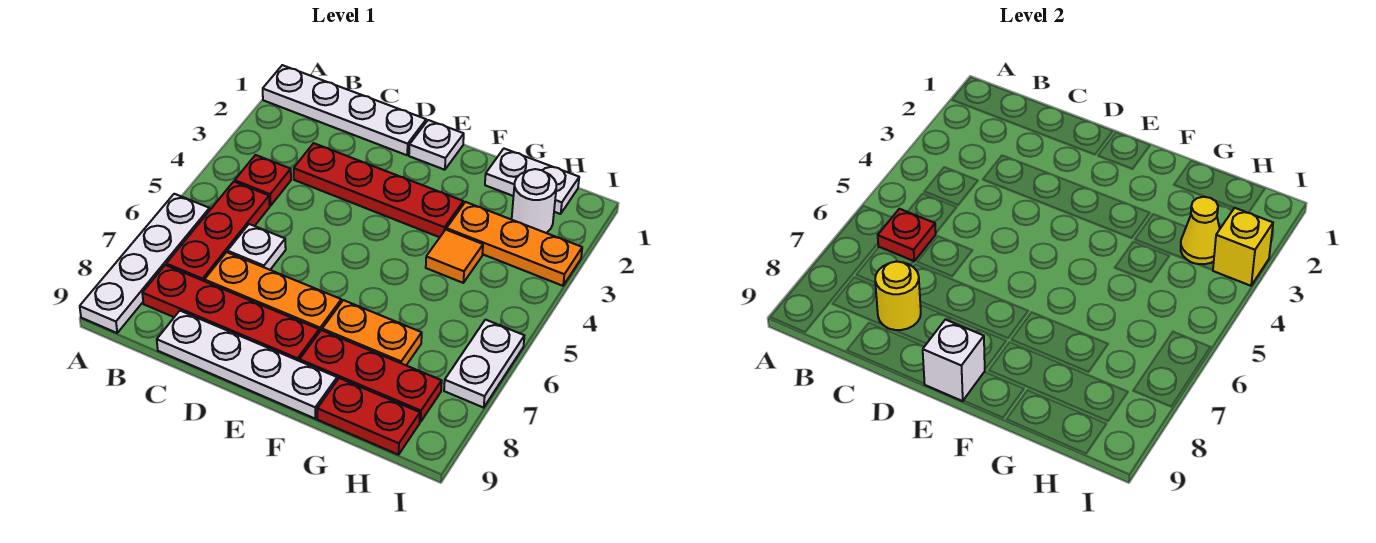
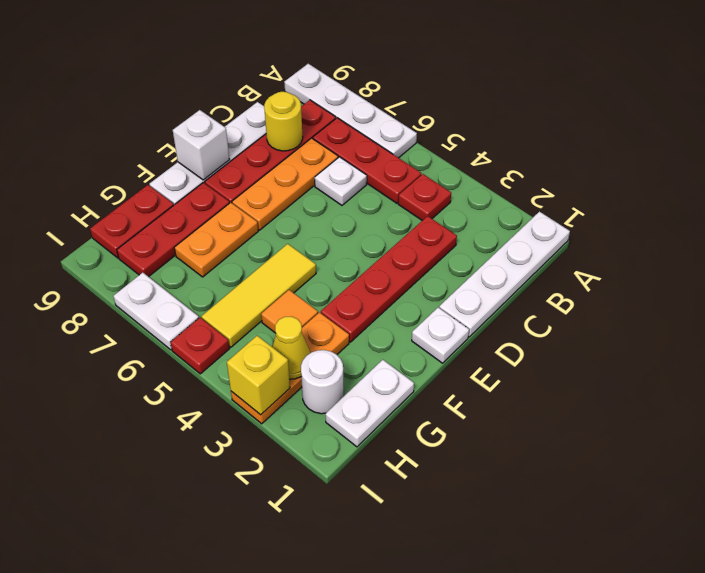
red 1x1 plate [878,209,936,261] -> red 1x1 plate moved to [171,318,230,374]
none -> yellow 1x3 tile [201,244,316,347]

